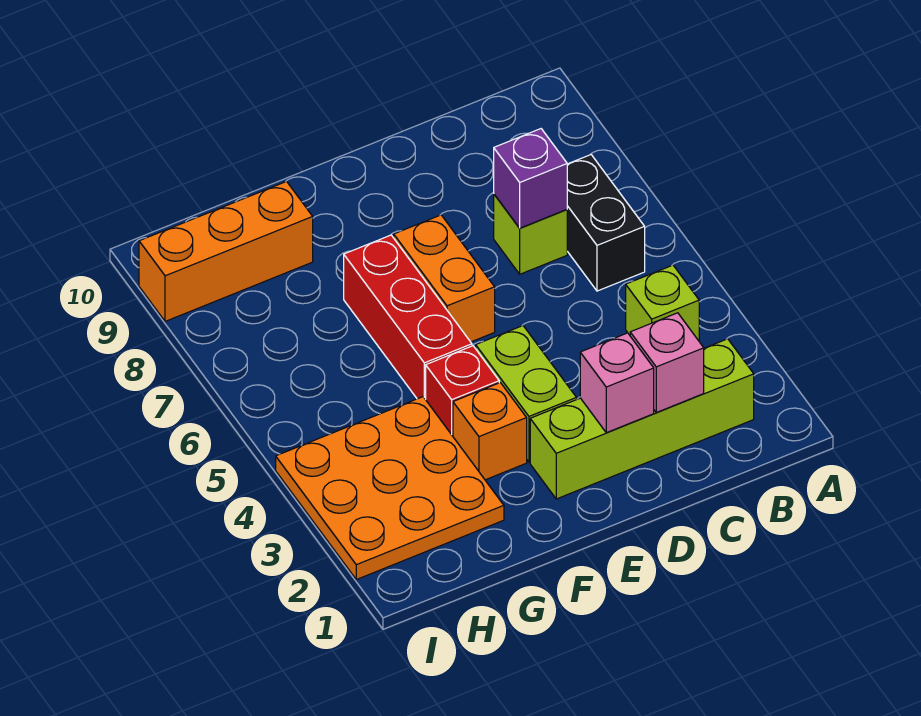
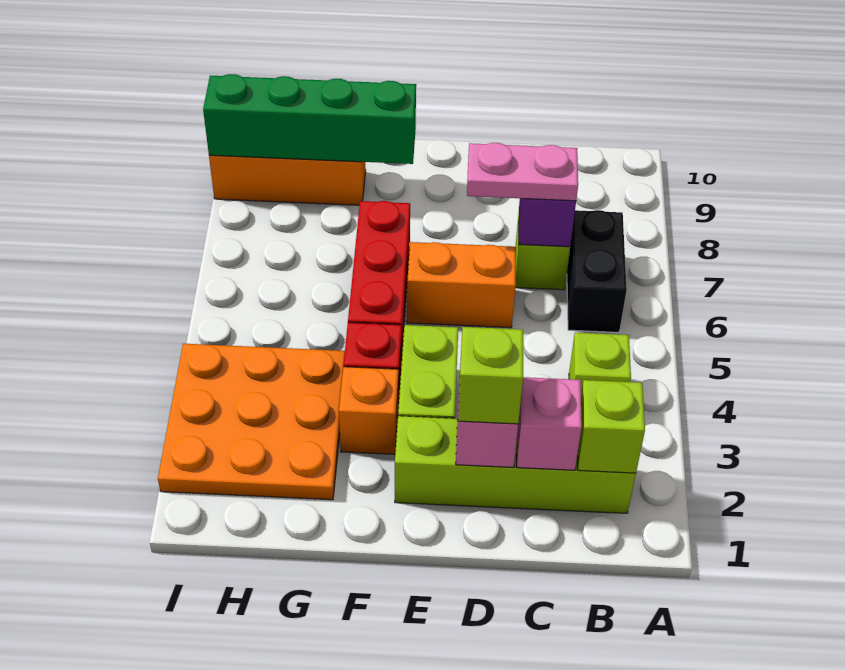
none -> lime 1x1 brick [577,380,645,473]
none -> pink 1x2 plate [467,143,578,201]
none -> lime 1x1 brick [458,327,523,424]
orange 1x2 brick [394,215,495,342] -> orange 1x2 brick turned to [407,242,516,328]
none -> green 1x4 brick [203,74,416,164]

